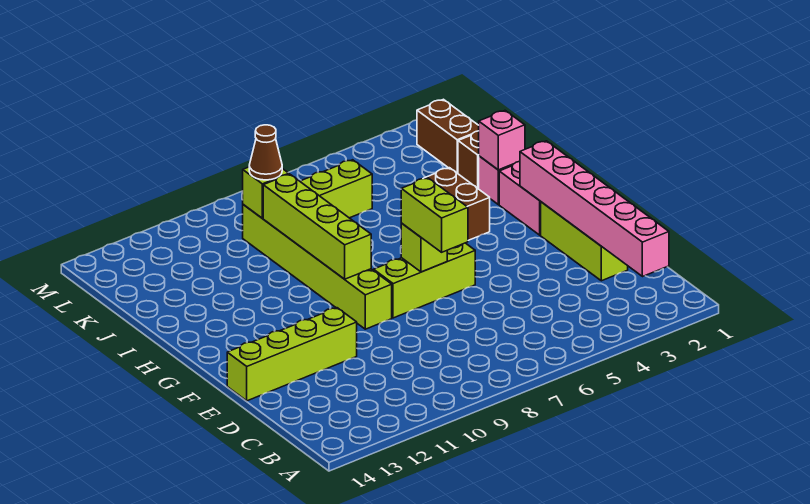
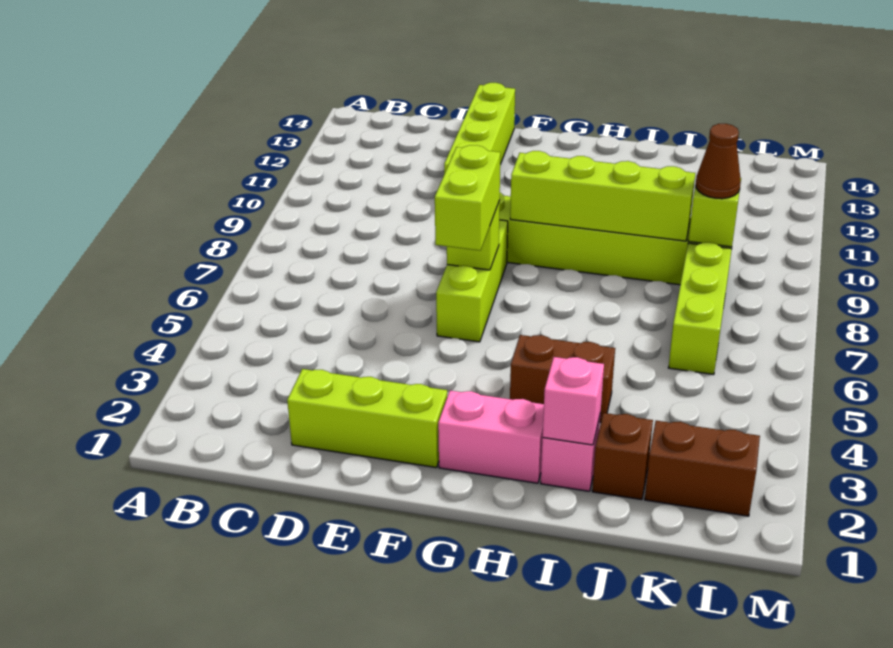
pink 1x6 brick [520,141,669,277] -> none
lime 1x2 brick [401,178,468,252] -> lime 1x2 brick turned to [435,145,500,251]

